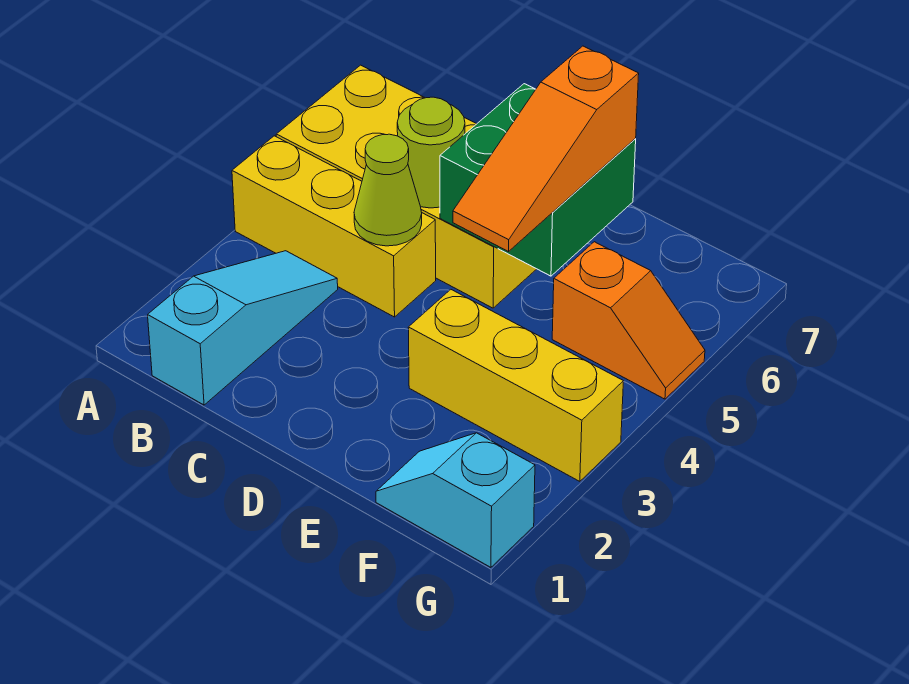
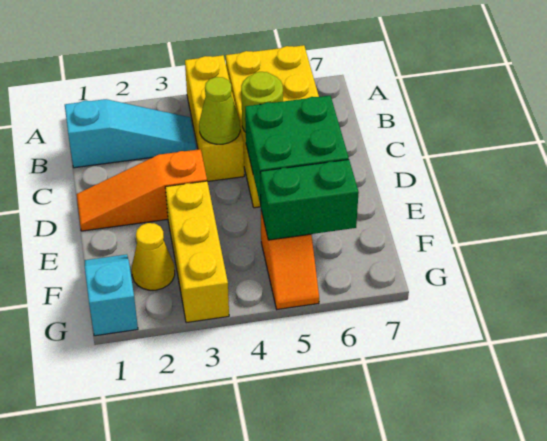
orange 1x3 slope [453,46,639,252] -> orange 1x3 slope moved to [77,149,207,231]
none -> yellow 1x1 cone [132,223,175,290]
none -> green 1x2 brick [260,160,359,240]

